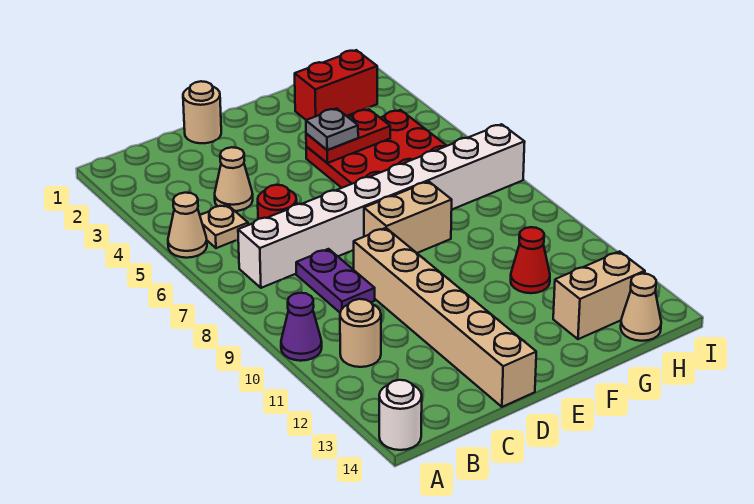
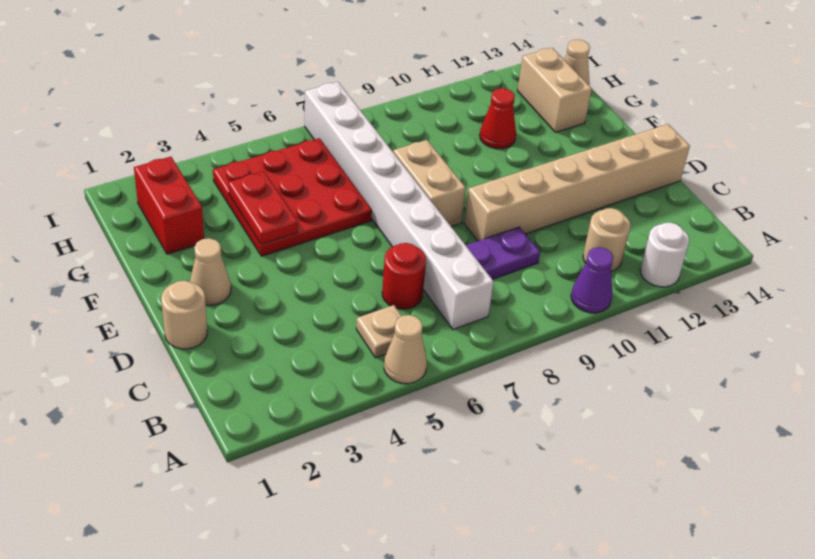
white 1x1 round brick [379,380,422,450] -> white 1x1 round brick moved to [640,222,689,287]
tan 1x1 cone [215,147,253,211] -> tan 1x1 cone moved to [190,238,231,305]
grey 1x1 plate [306,108,358,150] -> none

